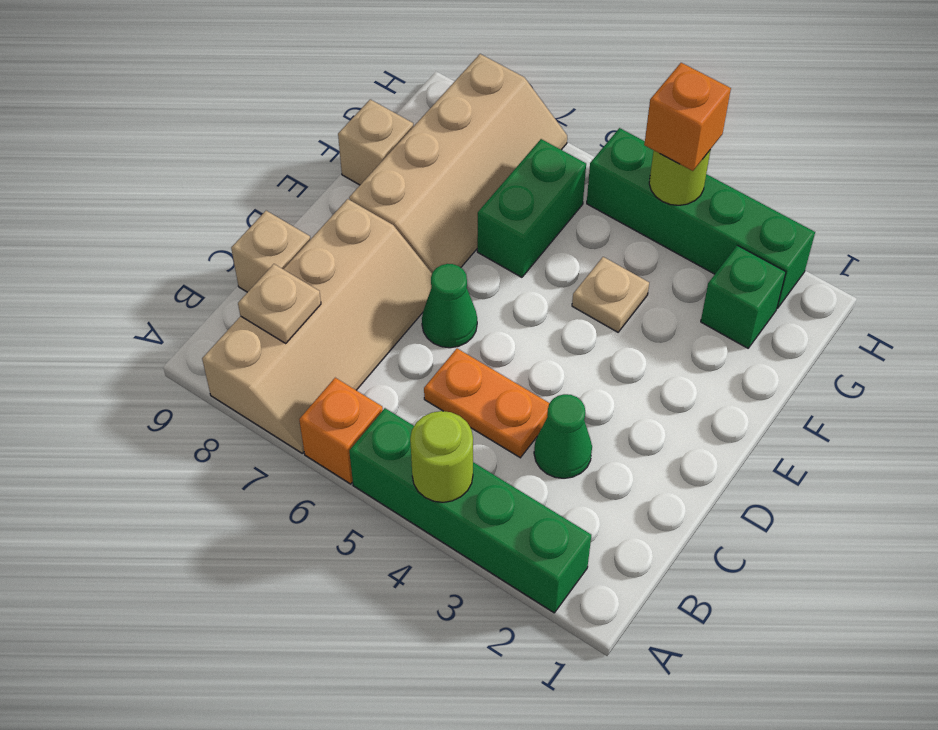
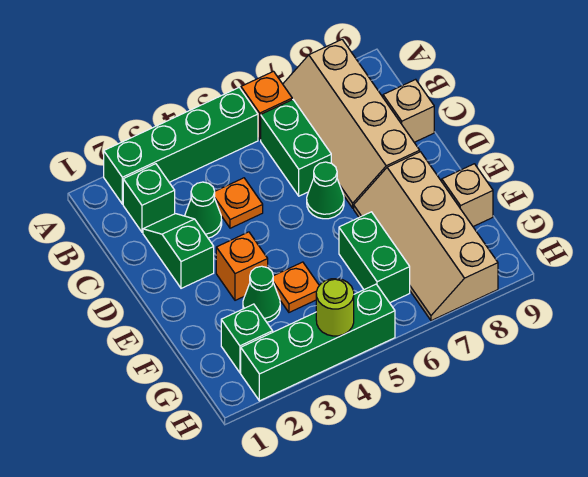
lime 1x1 round brick [410,411,473,502] -> none
none -> green 1x1 brick [123,164,175,232]
none -> green 1x2 brick [261,100,331,196]
tan 1x1 plate [238,264,321,343] -> none
none -> green 1x2 slope [143,214,214,288]
orange 1x2 plate [424,349,549,458] -> orange 1x1 plate [215,178,263,228]
none -> green 1x1 cone [243,266,280,322]
tan 1x1 plate [572,257,649,332] -> orange 1x1 plate [273,262,319,312]
orange 1x1 brick [644,63,731,171] -> orange 1x1 brick moved to [216,232,268,300]

